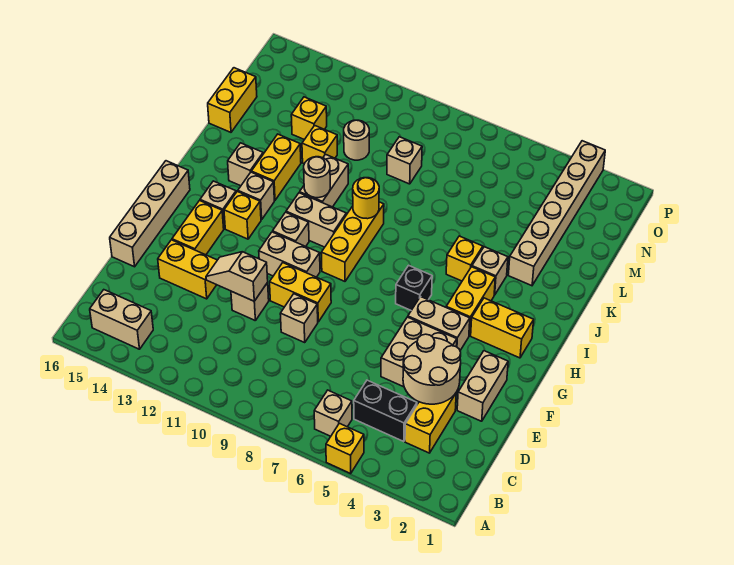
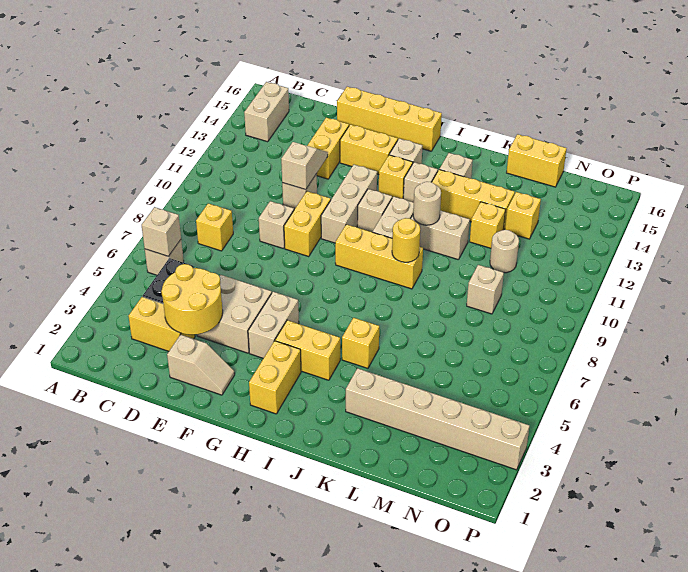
yellow 1x1 brick [326,423,364,473] -> yellow 1x1 brick moved to [196,203,233,251]
tan 2x2 round brick [403,334,461,404] -> yellow 2x2 round brick [161,264,223,335]
tan 1x2 brick [457,351,508,421] -> tan 1x2 slope [167,335,235,395]
tan 1x4 brick [110,161,190,267] -> yellow 1x4 brick [337,87,442,151]
tan 1x2 brick [259,232,320,277] -> tan 1x3 brick [321,165,377,243]
black 1x1 brick [396,265,432,310] -> none
tan 1x1 brick [472,247,508,295] -> tan 1x1 brick moved to [142,207,181,256]
yellow 1x2 brick [251,134,301,200] -> yellow 1x3 brick [432,170,515,230]

